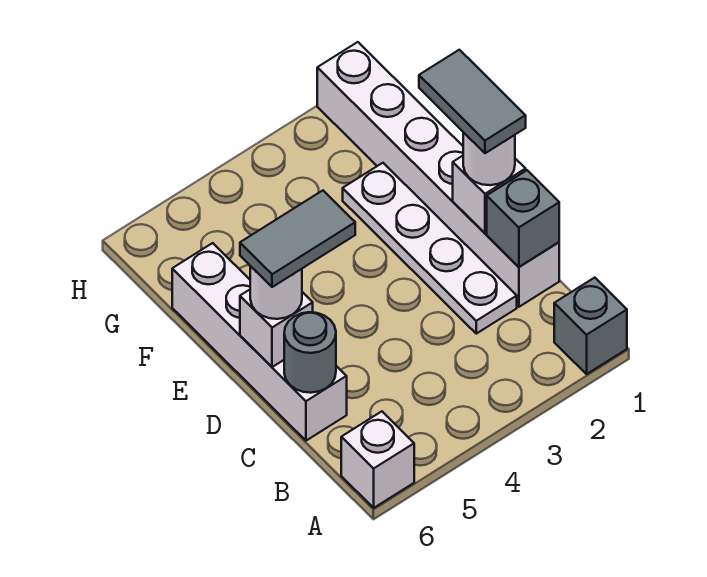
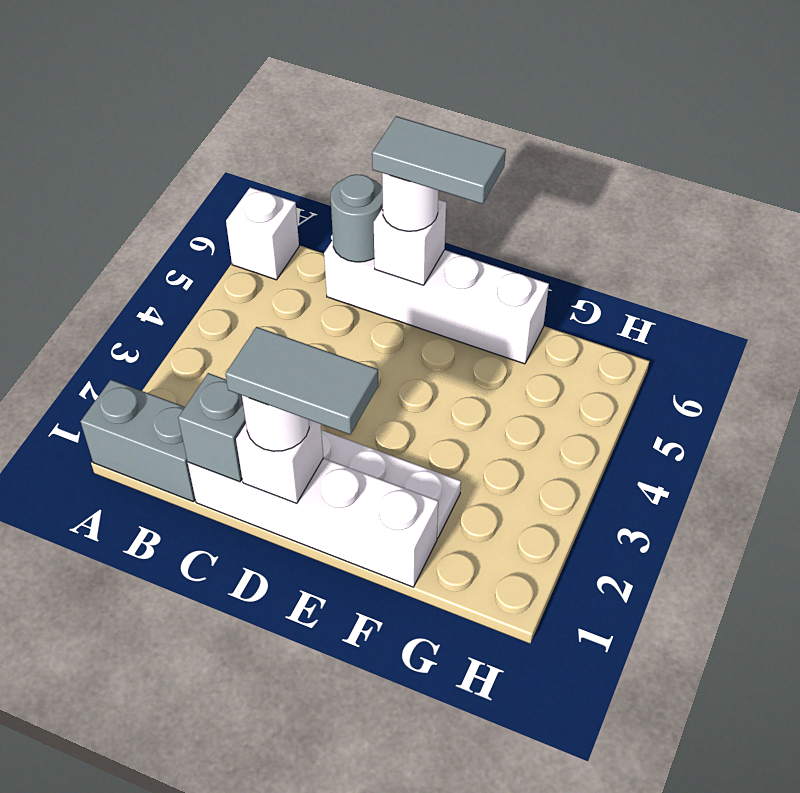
grey 1x1 brick [554,278,627,374] -> grey 1x2 brick [80,380,195,502]
white 1x6 brick [317,42,559,307] -> white 1x4 brick [188,458,438,587]
grey 1x2 tile [240,191,355,287] -> grey 1x2 tile turned to [372,116,506,204]

